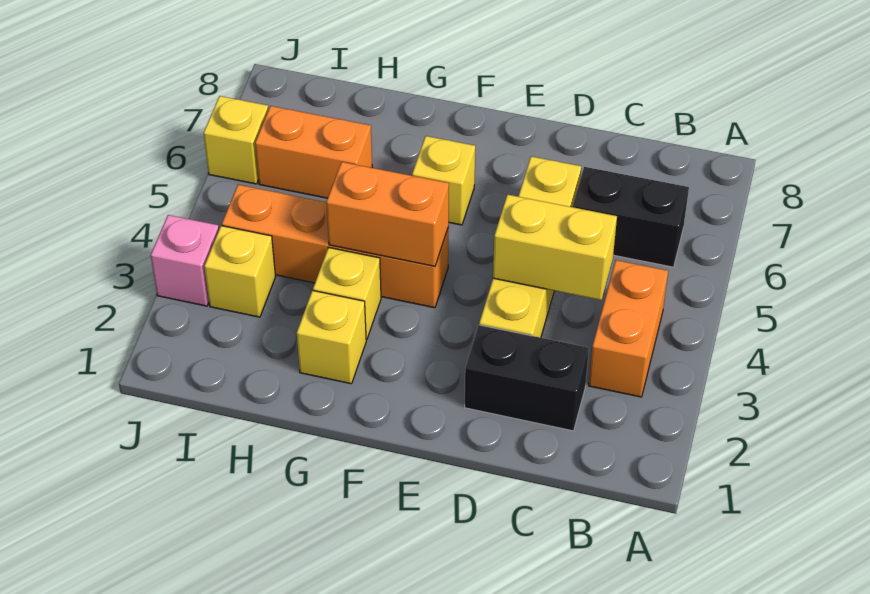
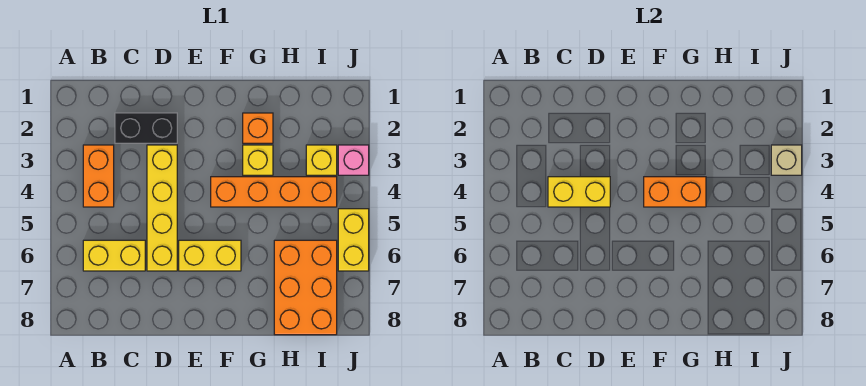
black 1x2 brick [573,167,689,267] -> yellow 1x2 brick [83,240,145,271]
yellow 1x1 brick [412,136,475,225] -> yellow 1x2 brick [179,240,241,271]
yellow 1x1 brick [297,291,366,384] -> orange 1x1 brick [243,113,273,143]
orange 1x2 brick [255,106,372,198] -> orange 2x3 brick [274,240,337,335]
none -> tan 1x1 brick [771,145,802,175]
yellow 1x1 brick [204,96,268,184] -> yellow 1x2 brick [338,209,369,271]

